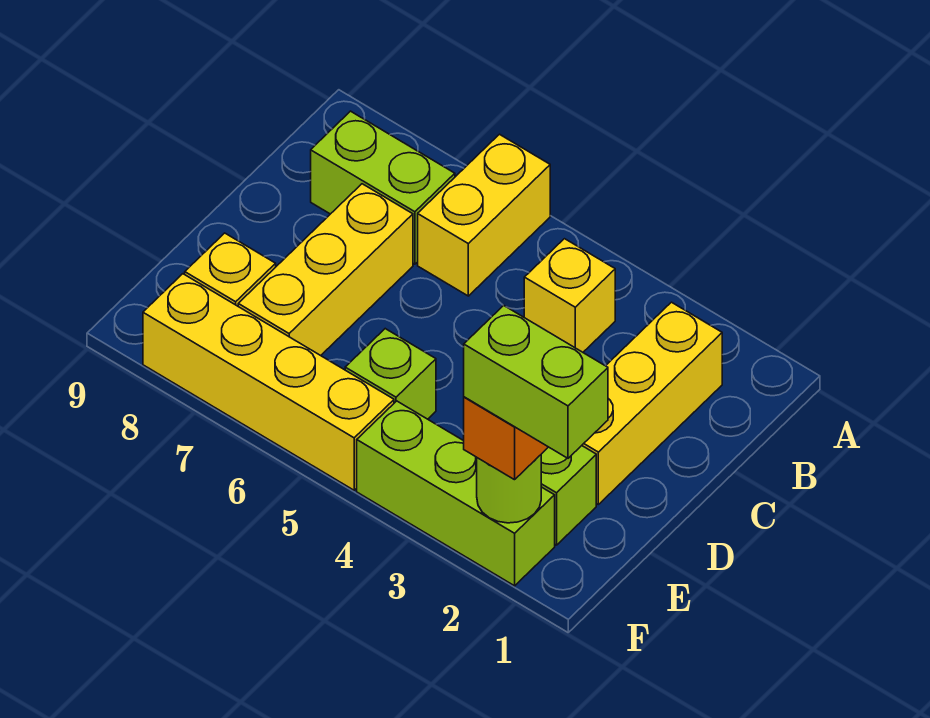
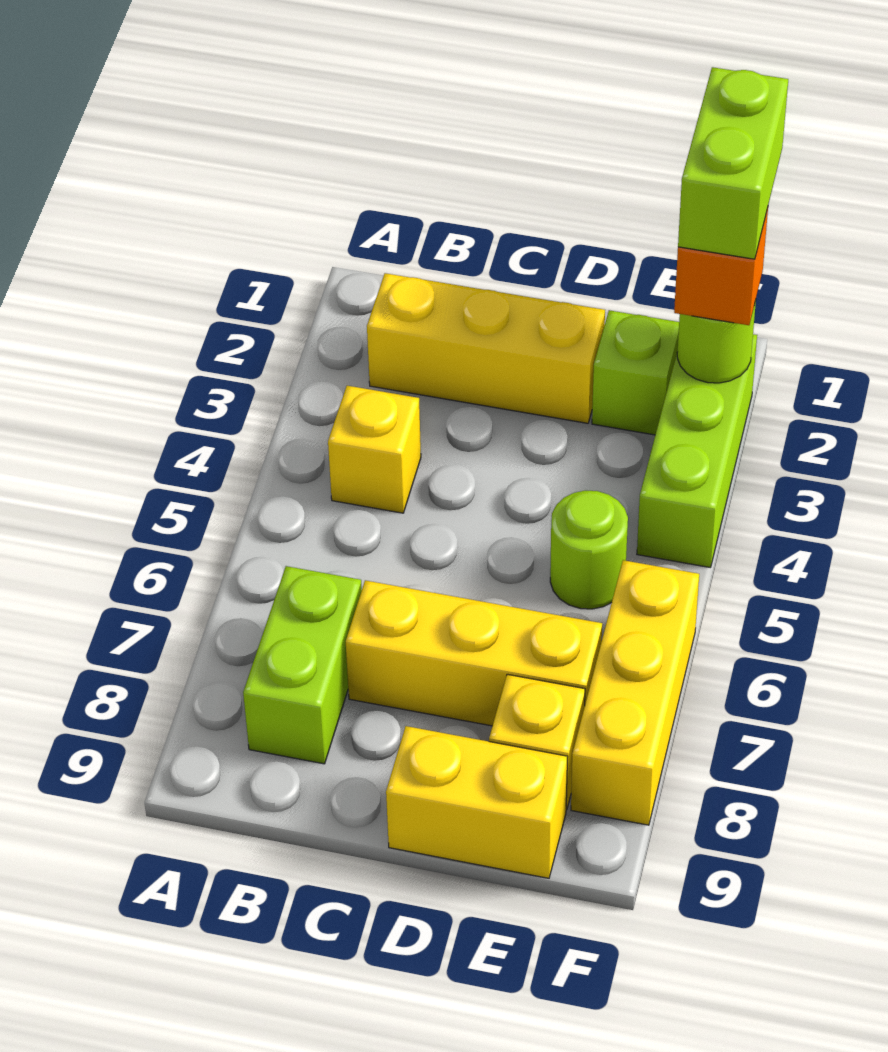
yellow 1x2 brick [418,134,550,296] -> yellow 1x2 brick moved to [386,726,567,878]
lime 1x1 brick [345,329,436,419] -> lime 1x1 round brick [550,491,628,609]
yellow 1x4 brick [143,274,394,490] -> yellow 1x3 brick [571,560,699,825]

